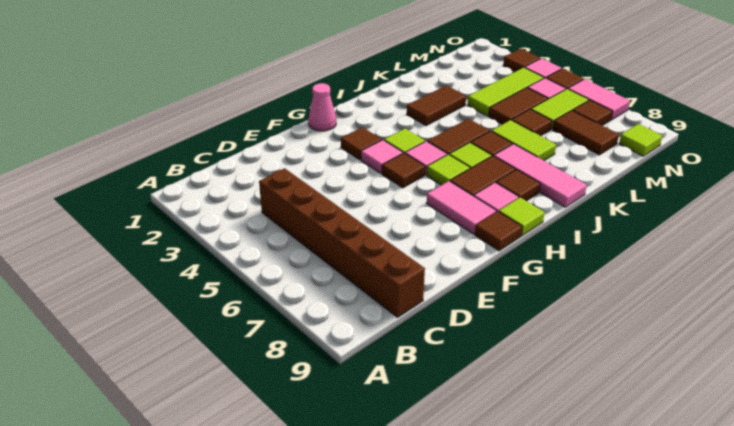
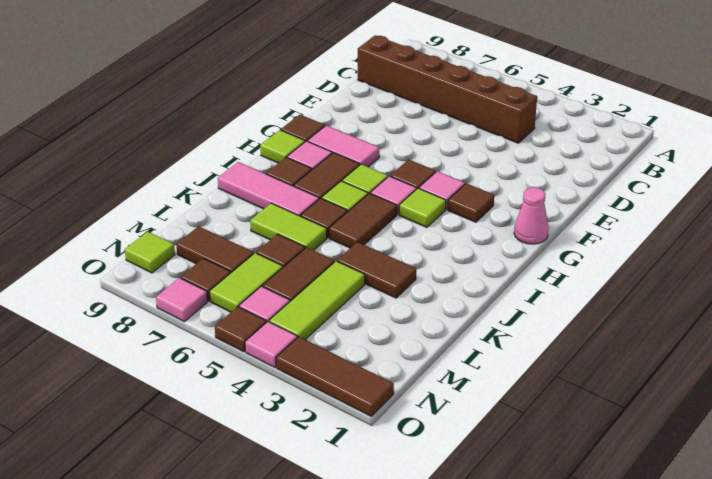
brown 1x2 tile [407,85,466,126] -> brown 1x2 tile turned to [337,242,416,298]
brown 1x1 tile [503,49,540,72] -> brown 1x3 tile [276,337,394,417]
pink 1x2 tile [568,79,630,120] -> pink 1x1 tile [156,278,208,321]

